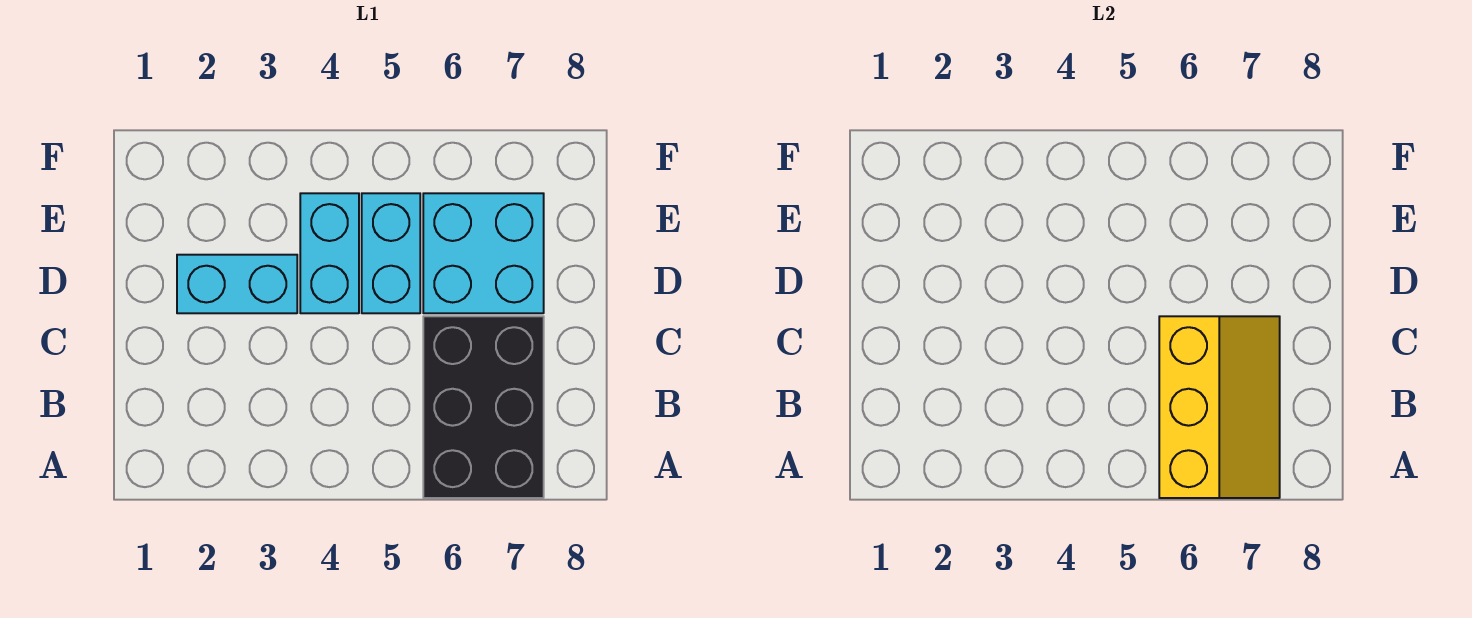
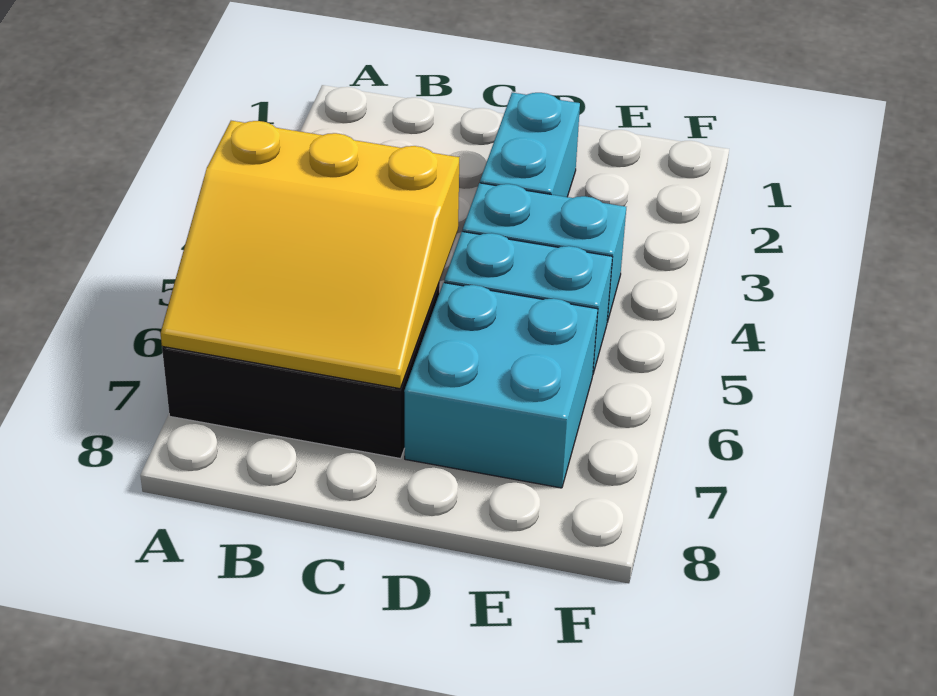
yellow 2x3 slope [1159,316,1280,498] -> yellow 3x3 slope [161,121,459,389]

